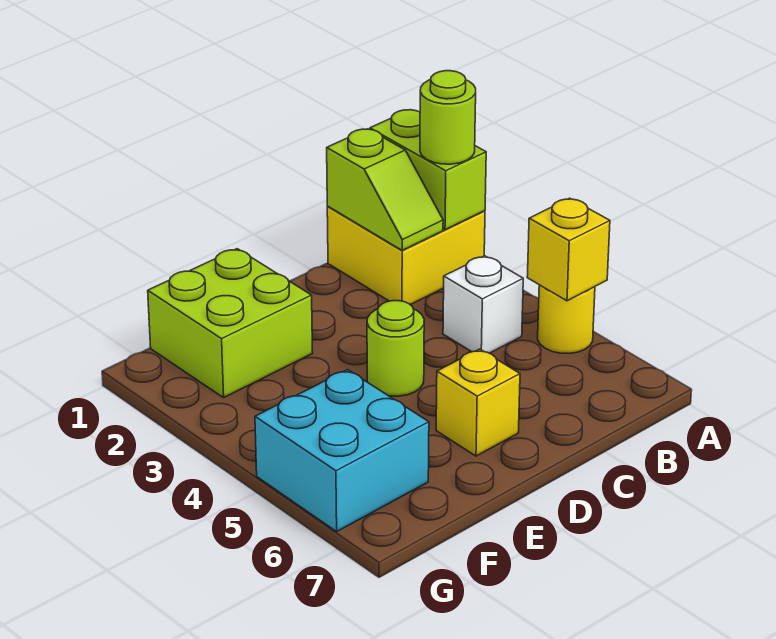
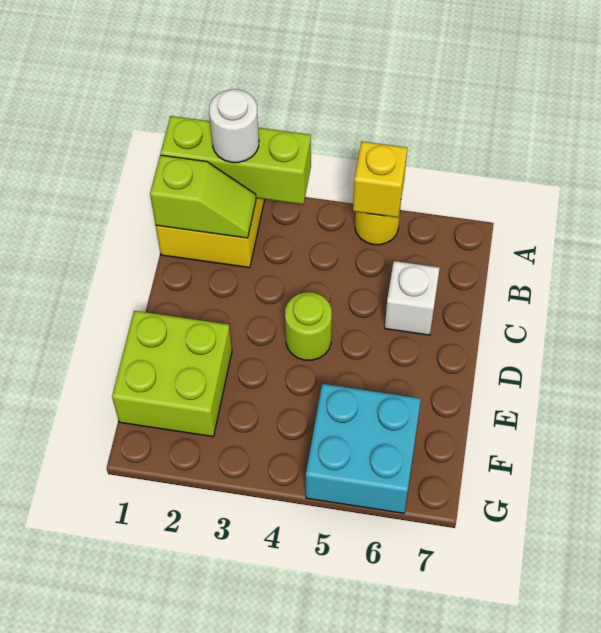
lime 1x2 brick [370,110,486,230] -> lime 1x3 brick [161,116,311,205]
lime 1x1 round brick [420,71,476,164] -> white 1x1 round brick [209,89,259,163]
white 1x1 brick [443,256,523,353] -> white 1x1 brick moved to [385,261,440,335]
yellow 1x1 brick [436,349,520,456] -> none

